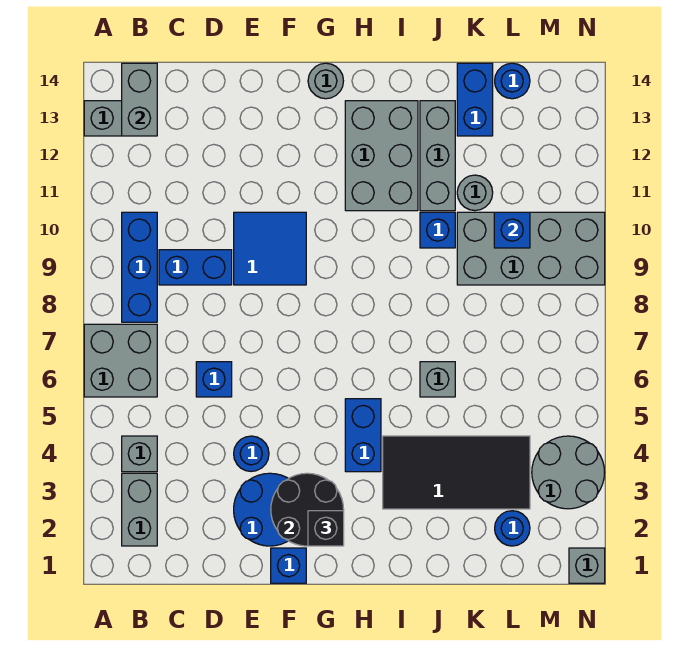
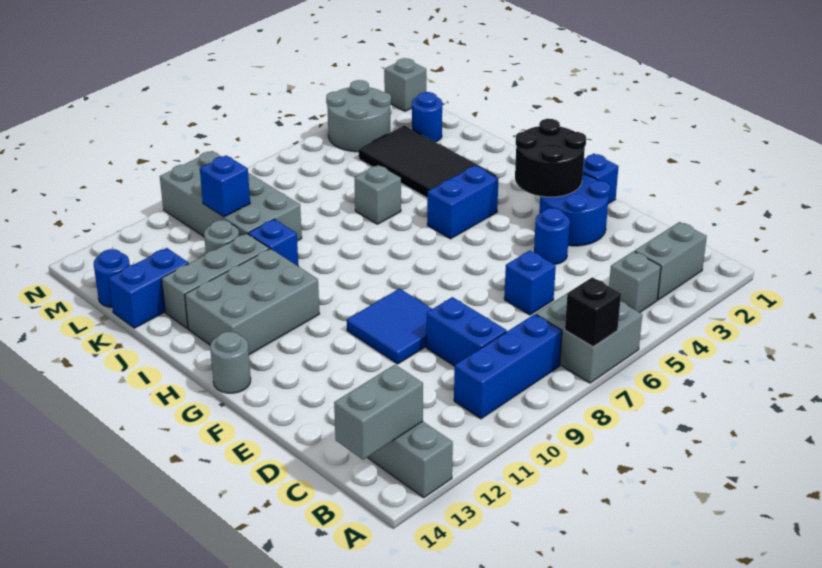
black 1x1 brick [308,511,344,546] -> black 1x1 brick moved to [565,277,621,347]

